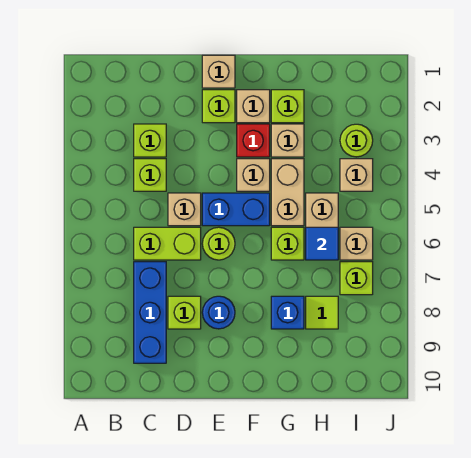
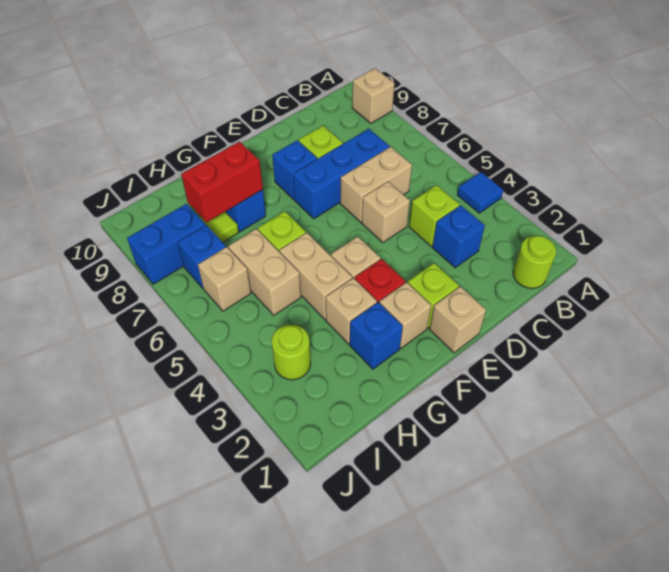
lime 1x1 brick [134,124,166,157] -> blue 1x1 brick [432,205,485,268]
lime 1x2 brick [134,227,201,260] -> tan 1x2 brick [340,147,412,222]
blue 1x3 brick [134,262,166,363] -> blue 1x3 brick turned to [293,129,389,219]
blue 1x2 brick [202,193,270,226] -> blue 1x2 brick moved to [127,204,205,284]
lime 1x1 round brick [202,227,235,260] -> lime 1x1 round brick moved to [513,236,556,288]
blue 1x1 round brick [202,296,235,329] -> blue 1x1 brick [272,140,317,199]
lime 1x1 brick [271,90,304,123] -> blue 1x1 brick [350,302,403,369]
none -> red 1x2 brick [181,142,263,222]
blue 1x1 tile [306,227,338,260] -> blue 1x1 tile moved to [457,172,503,213]
tan 1x1 brick [340,159,373,191] -> tan 1x1 brick moved to [352,68,395,123]
lime 1x1 brick [340,262,373,295] -> blue 1x1 brick [178,225,226,288]

